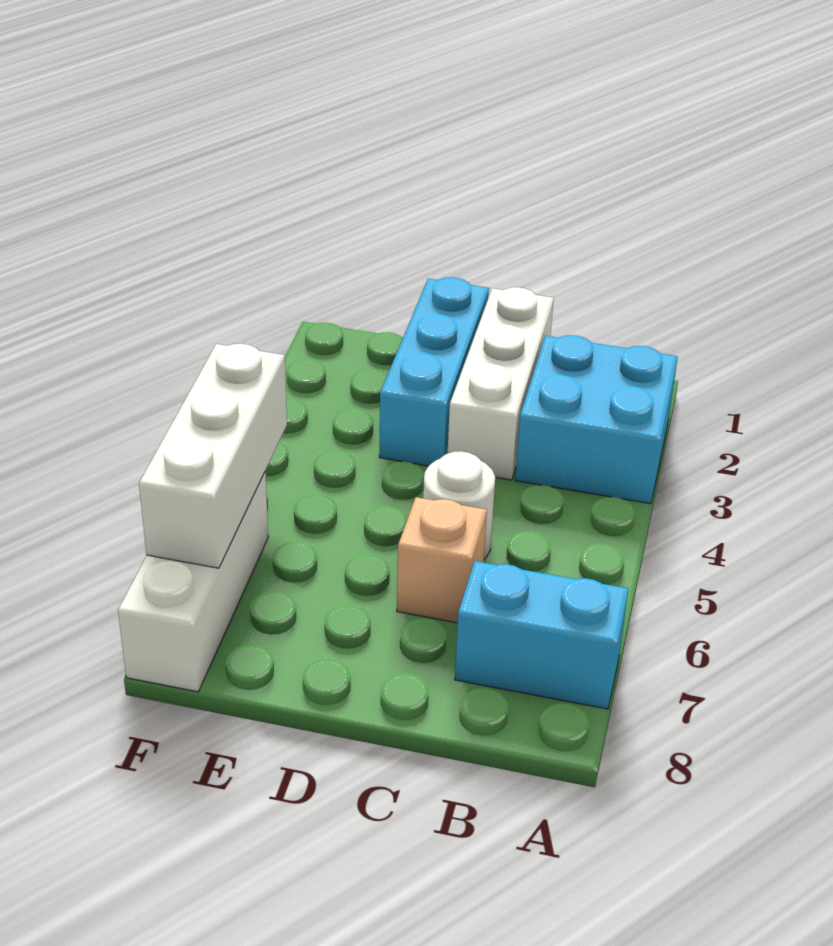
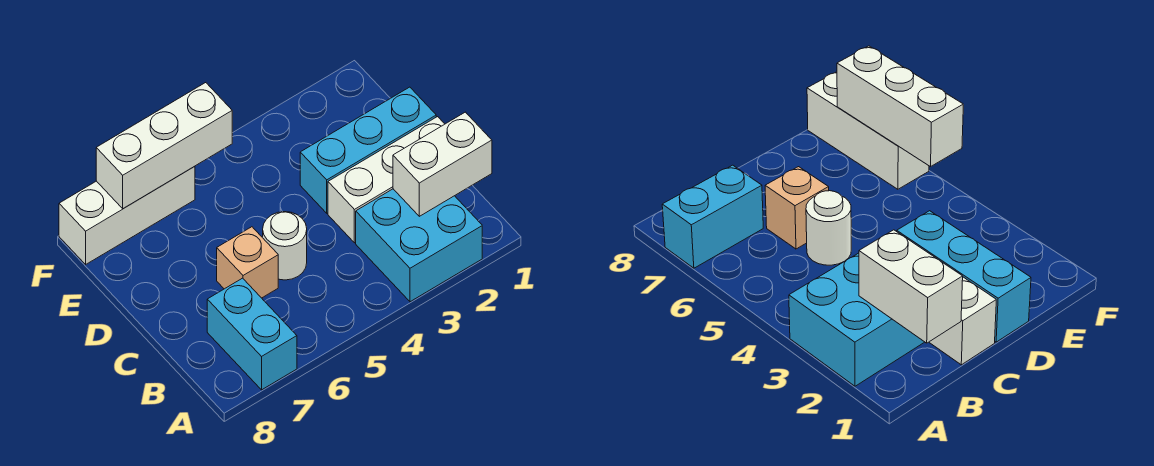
none -> white 1x2 brick [393,112,492,216]

